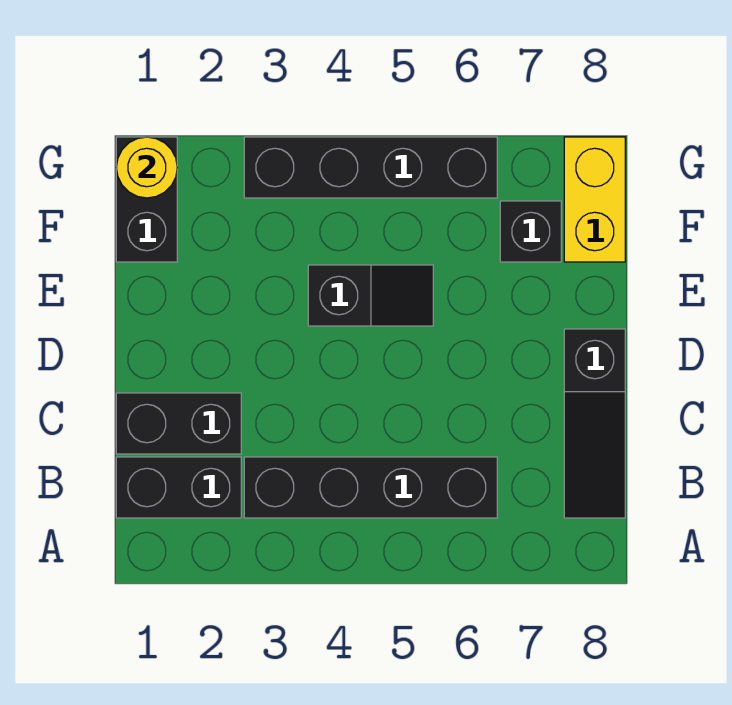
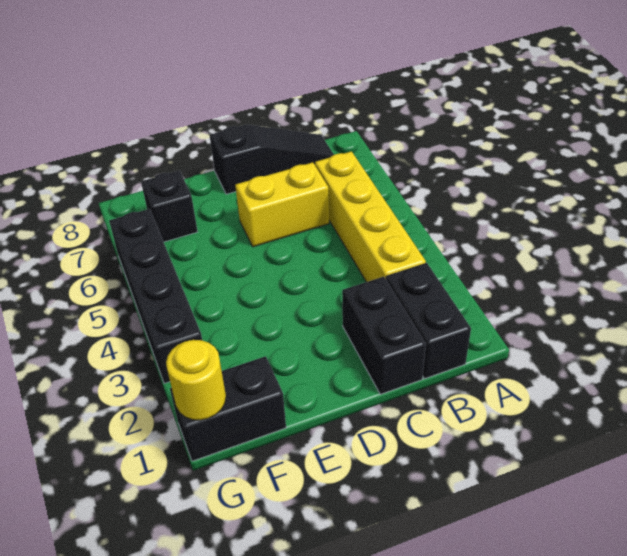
black 1x4 brick [244,457,497,518] -> yellow 1x4 brick [315,151,426,282]
black 1x2 slope [308,265,433,326] -> none
yellow 1x2 brick [564,137,625,262] -> yellow 1x2 brick moved to [235,162,329,247]

